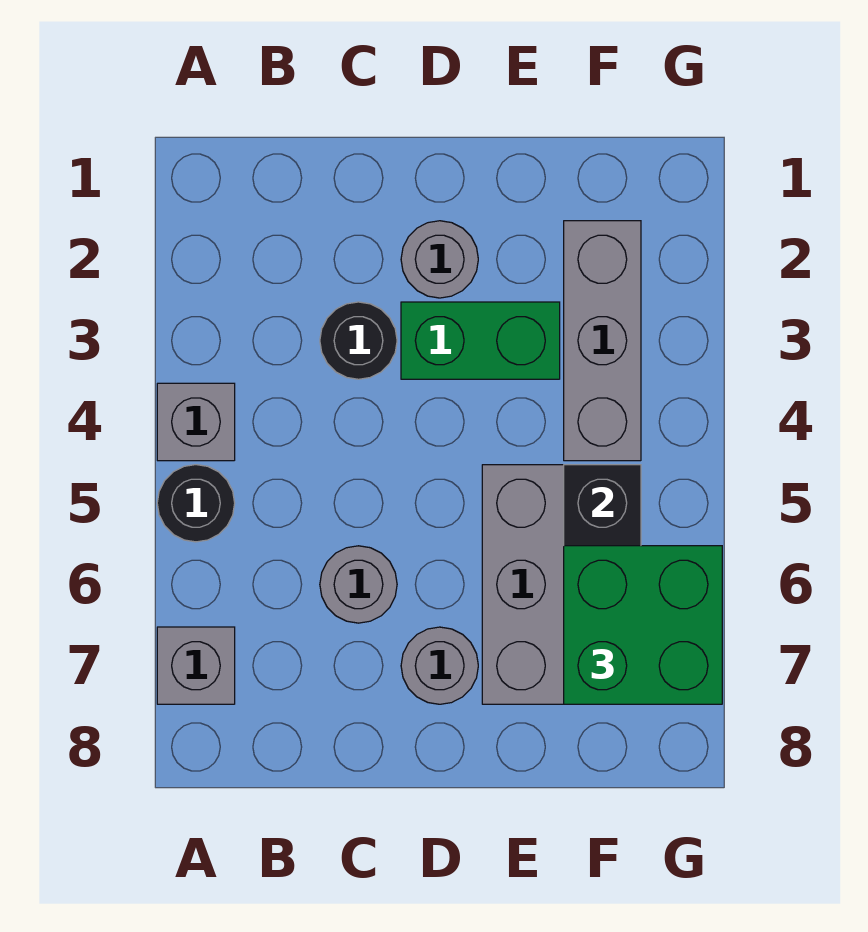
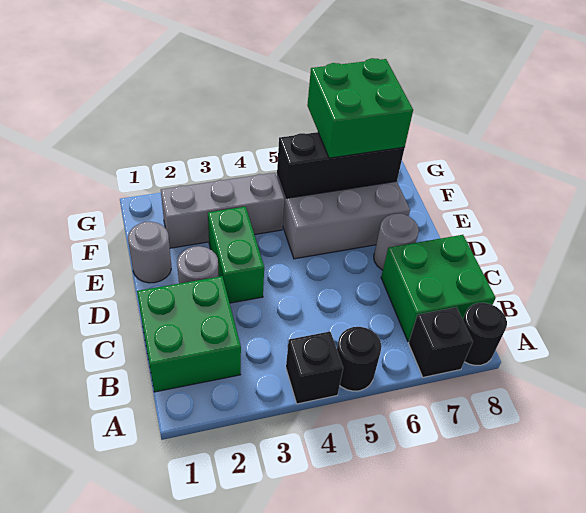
grey 1x1 brick [157,383,235,461] -> black 1x1 brick [286,332,343,404]
grey 1x1 brick [157,627,235,704] -> black 1x1 brick [409,307,473,377]
none -> green 2x2 brick [137,276,241,392]
none -> green 2x2 brick [381,235,496,341]
black 1x1 round brick [320,302,397,379] -> black 1x1 round brick moved to [463,303,507,366]
grey 1x1 round brick [320,546,397,623] -> grey 1x1 round brick moved to [128,222,171,283]

